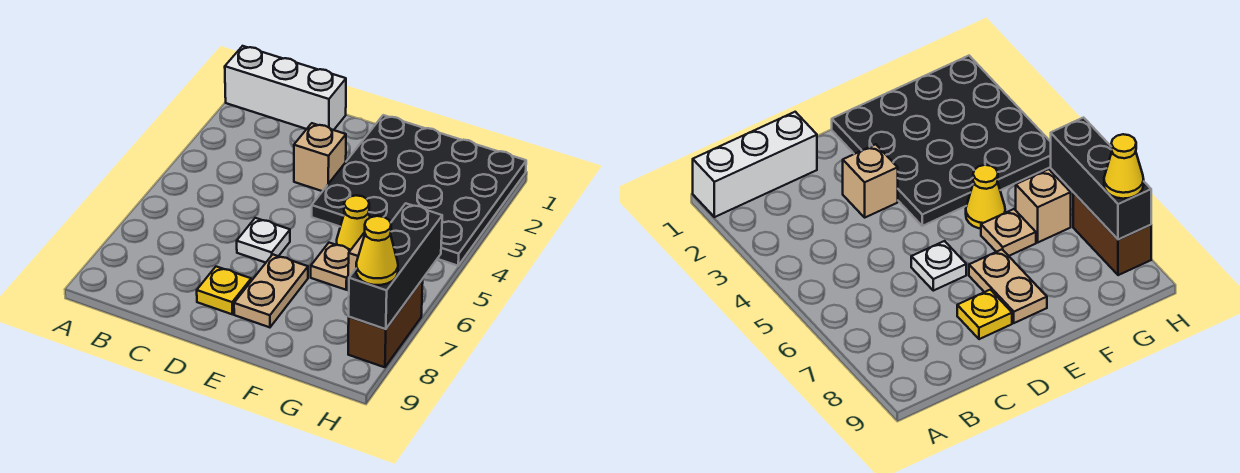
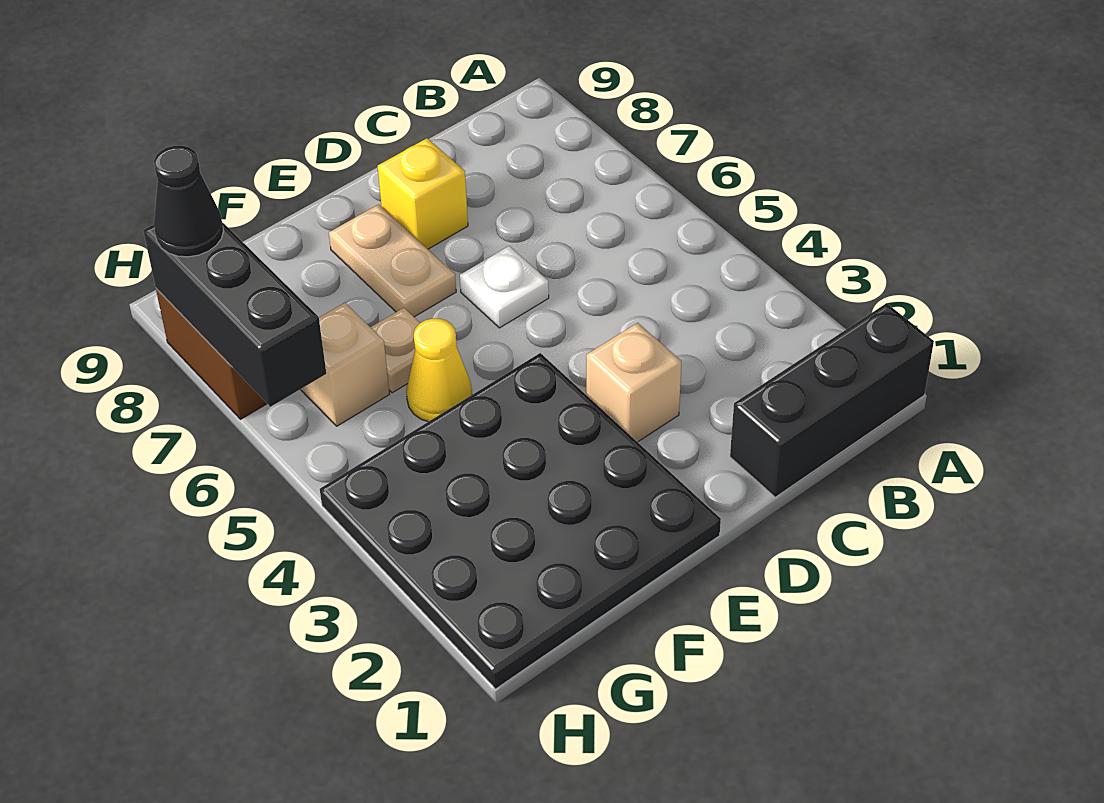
white 1x3 brick [225,46,346,130] -> black 1x3 brick [730,303,934,497]
yellow 1x1 plate [197,267,251,314] -> yellow 1x1 brick [378,138,468,249]
yellow 1x1 cone [356,216,398,285] -> black 1x1 cone [154,146,224,257]

